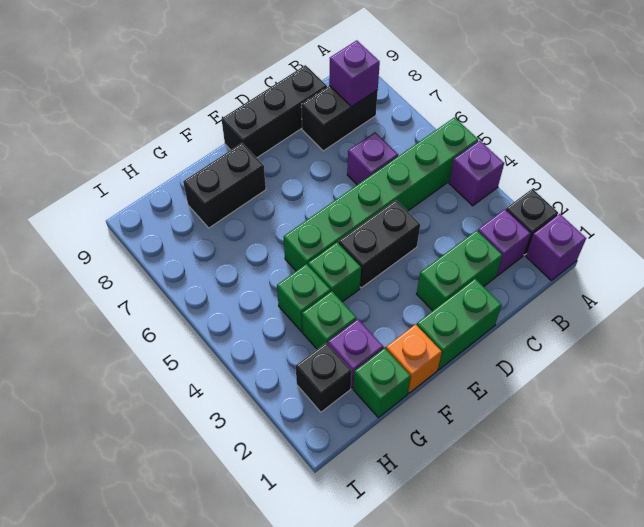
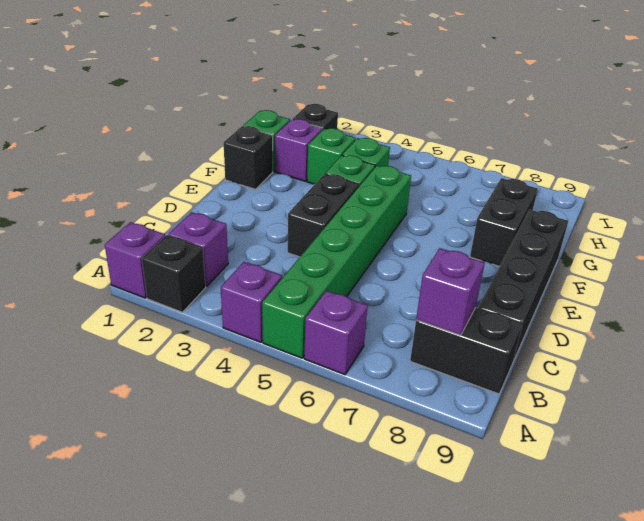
black 1x2 brick [301,86,378,151] -> black 1x2 brick turned to [410,308,523,394]
green 1x2 brick [417,230,502,311] -> none
purple 1x1 brick [347,132,398,185] -> purple 1x1 brick moved to [304,291,368,375]
black 1x3 brick [221,65,327,158] -> black 1x4 brick [479,210,568,361]
green 1x2 brick [417,279,502,370] -> none
orange 1x1 brick [386,324,442,393] -> black 1x1 brick [223,126,273,189]

